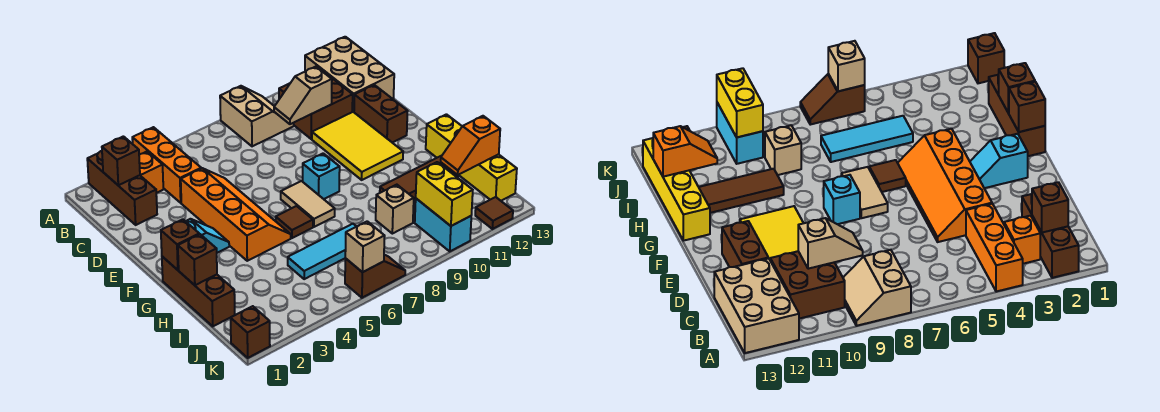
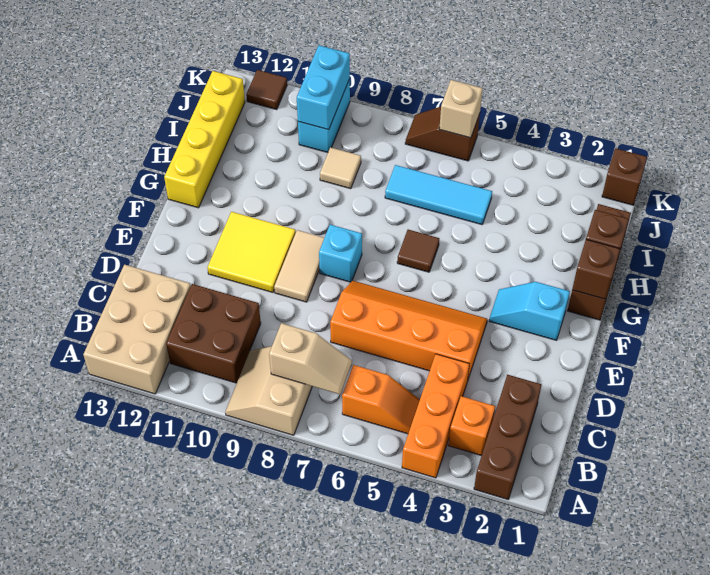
brown 1x1 brick [102,136,140,185] -> none
tan 1x2 slope [274,67,332,124] -> tan 1x2 slope moved to [269,323,352,394]
orange 2x4 slope [181,168,291,261] -> orange 2x4 slope turned to [330,281,487,382]
yellow 2x3 tile [312,112,403,180] -> yellow 2x2 tile [207,212,296,292]
brown 1x2 brick [354,85,408,143] -> none
tan 1x2 tile [281,181,335,227] -> tan 1x2 tile moved to [274,230,324,302]
brown 1x3 tile [380,156,459,199] -> none
tan 1x1 brick [376,185,414,234] -> tan 1x1 tile [320,147,361,189]
orange 1x2 slope [441,116,500,175] -> orange 1x2 slope moved to [342,365,420,434]
yellow 1x2 brick [416,162,473,226] -> cyan 1x2 brick [297,45,350,130]

